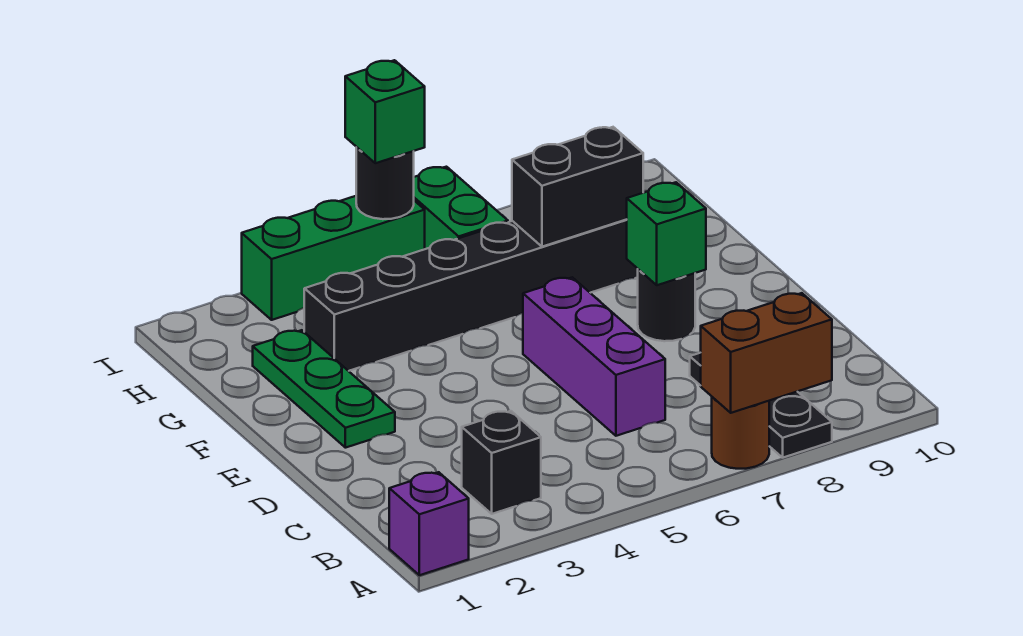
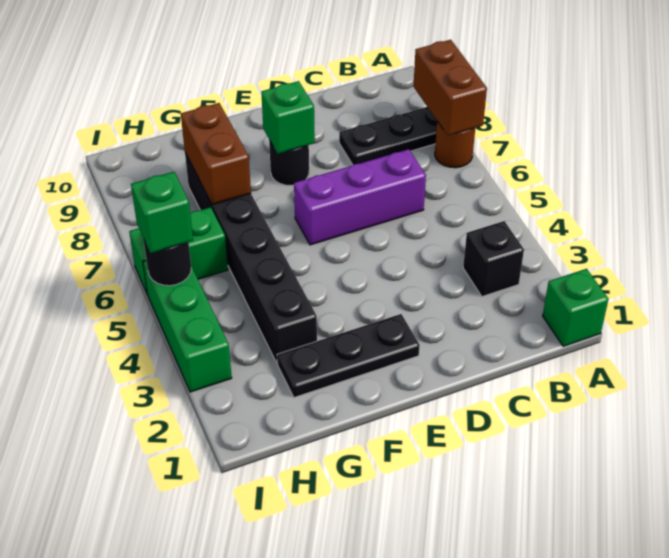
purple 1x1 brick [389,472,469,575] -> green 1x1 brick [543,269,608,346]
green 1x3 plate [253,330,395,448] -> black 1x3 plate [277,314,420,397]
black 1x2 brick [512,127,643,247] -> brown 1x2 brick [181,103,251,205]

